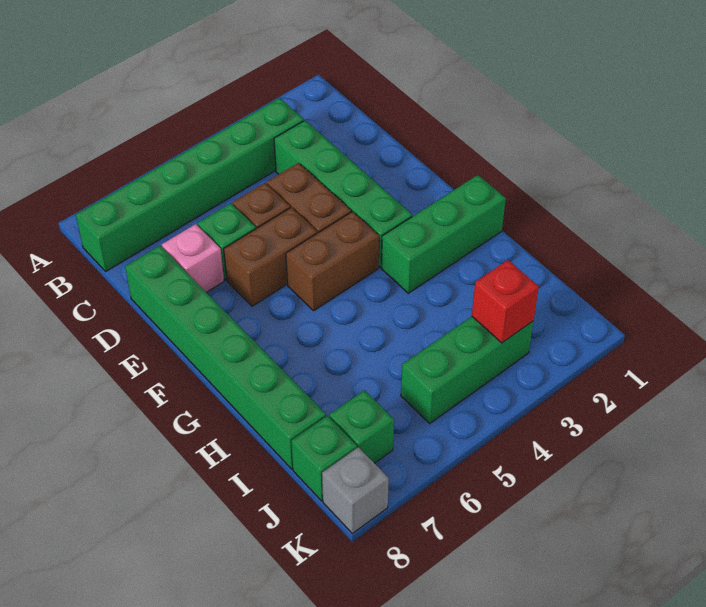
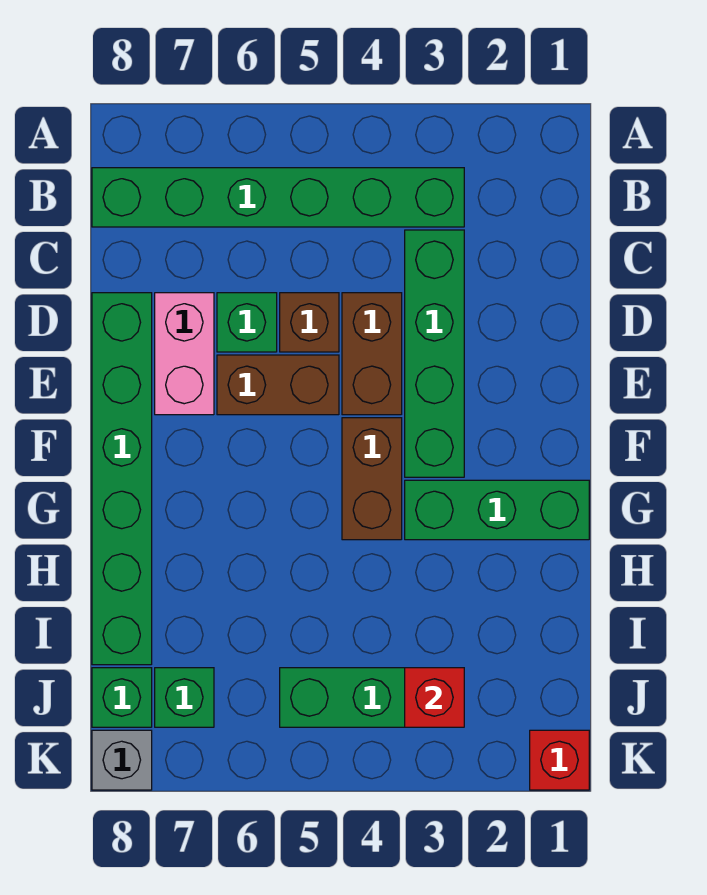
pink 1x1 brick [162,224,224,292] -> pink 1x2 brick [155,293,214,415]
brown 1x2 brick [286,212,379,311] -> brown 1x2 brick turned to [342,418,402,540]
none -> red 1x1 brick [530,730,589,790]

